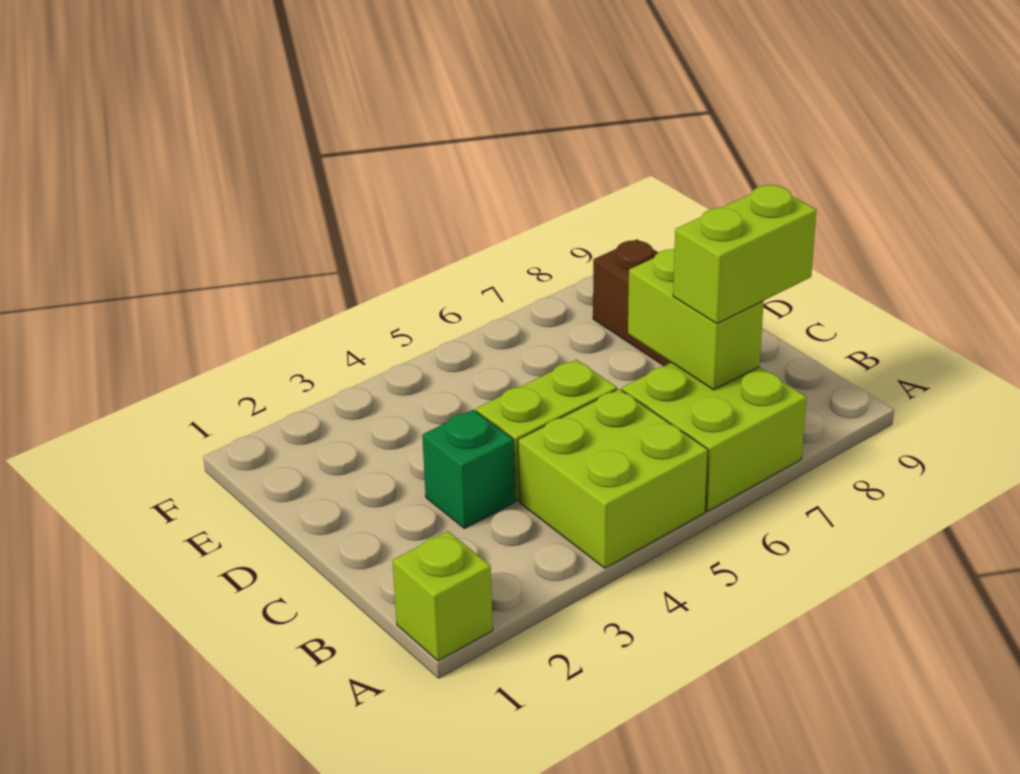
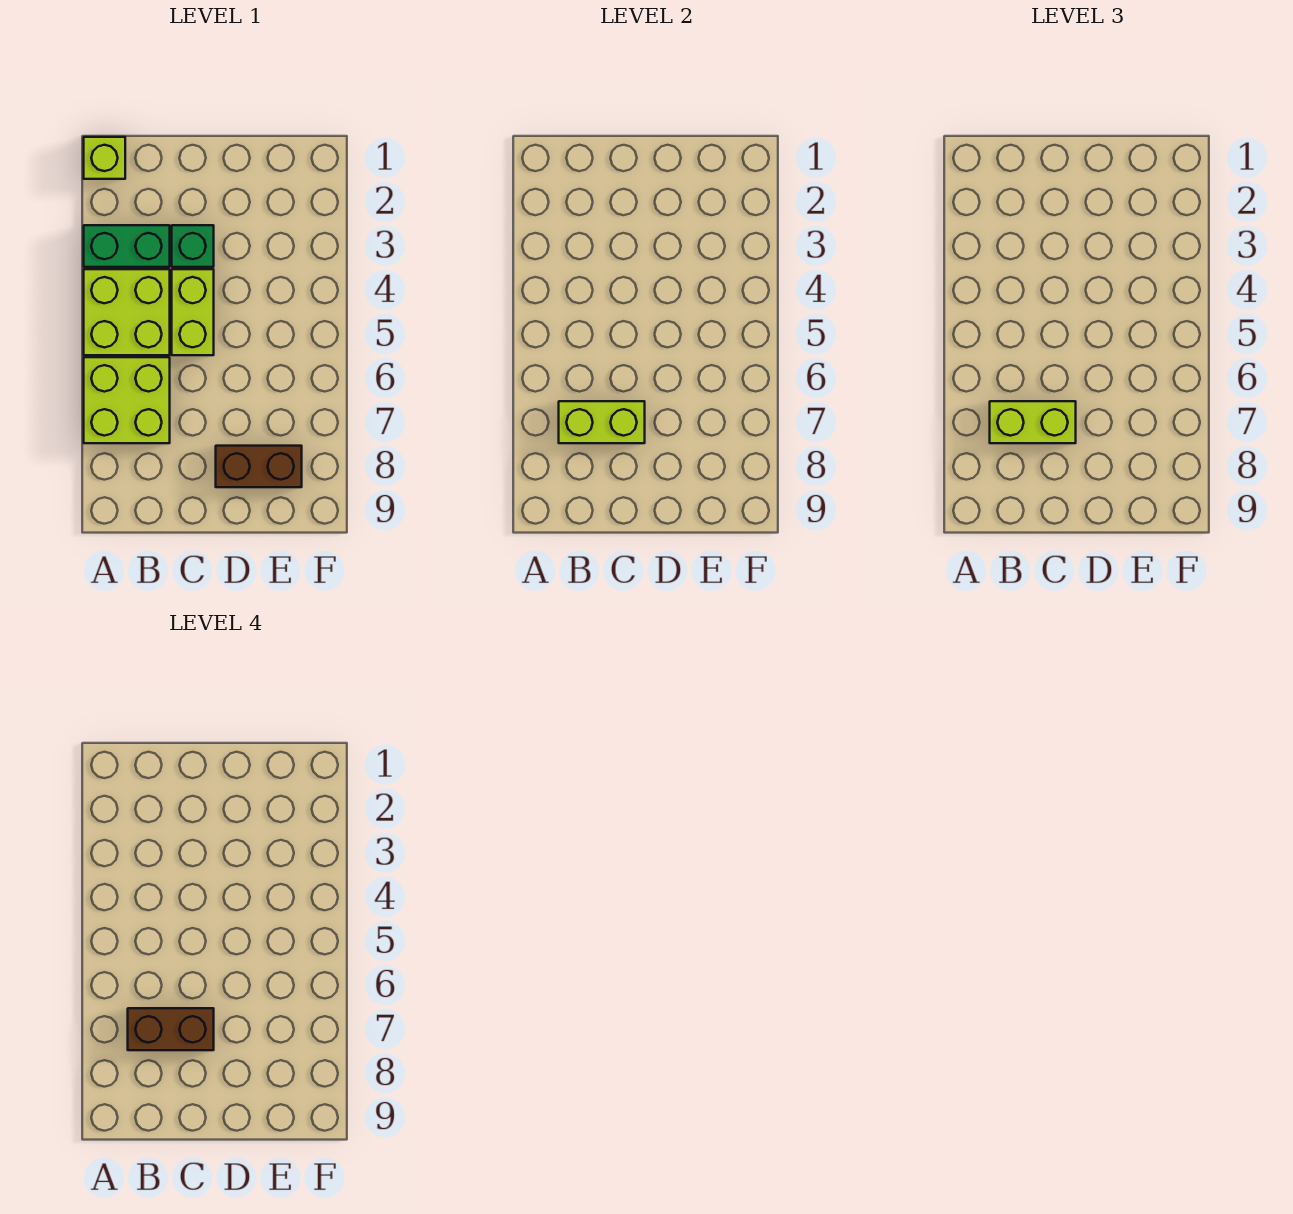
none -> green 1x2 brick [84,225,170,267]
lime 1x2 brick [673,185,816,324] -> lime 1x2 brick turned to [990,401,1076,443]
none -> brown 1x2 brick [128,1008,214,1050]

